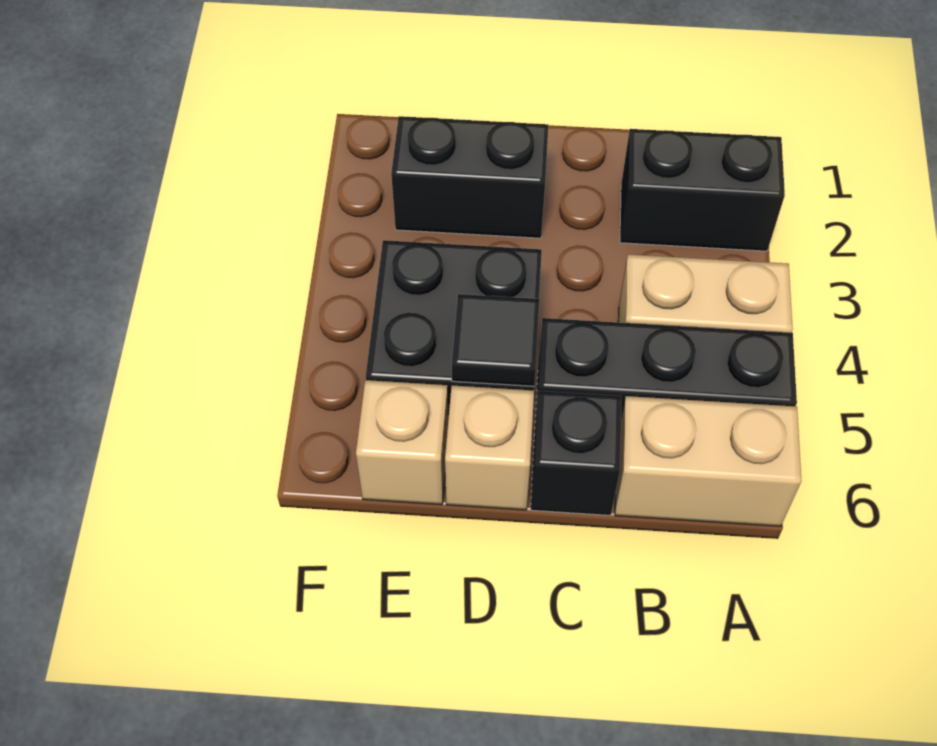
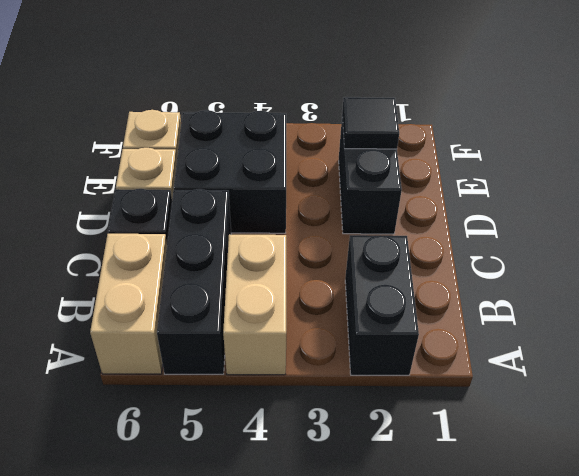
black 1x1 tile [451,294,540,386] -> black 1x1 tile moved to [342,97,399,149]

